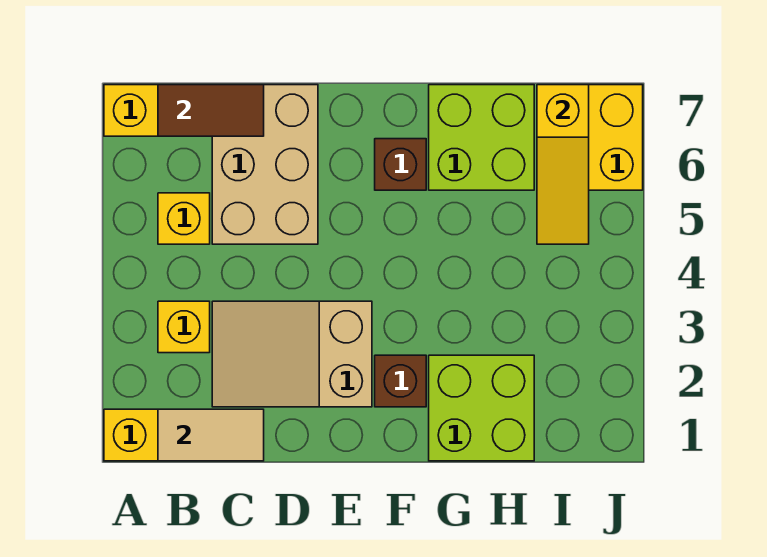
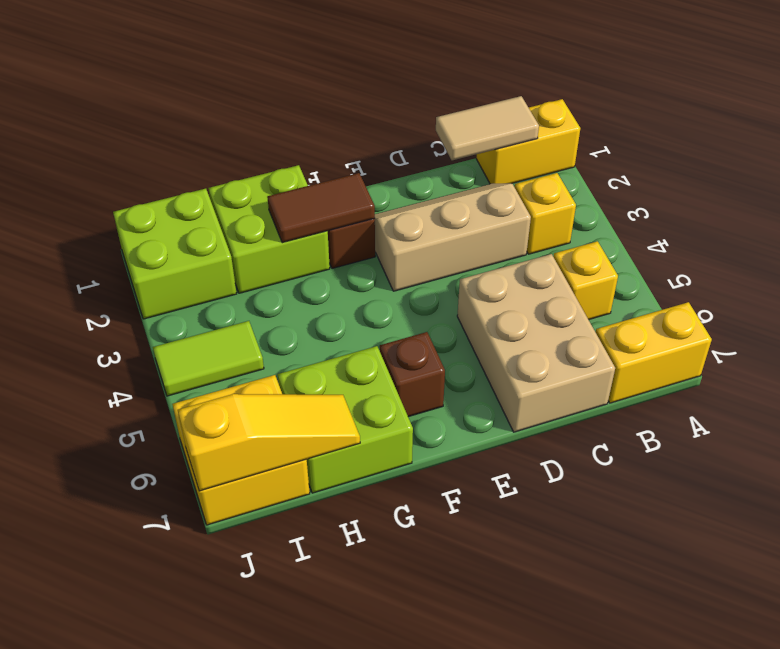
brown 1x2 tile [158,85,264,136] -> brown 1x2 tile moved to [267,173,375,243]
tan 2x3 slope [212,301,372,407] -> tan 2x3 slope turned to [375,184,531,291]
none -> lime 2x2 brick [113,189,237,319]
none -> lime 1x2 tile [153,321,264,396]
yellow 1x3 slope [537,85,589,244] -> yellow 1x3 slope turned to [178,394,360,491]

